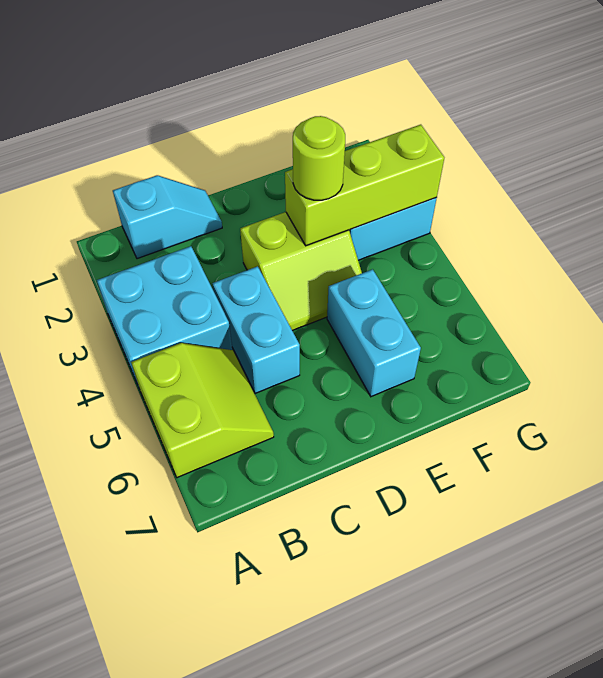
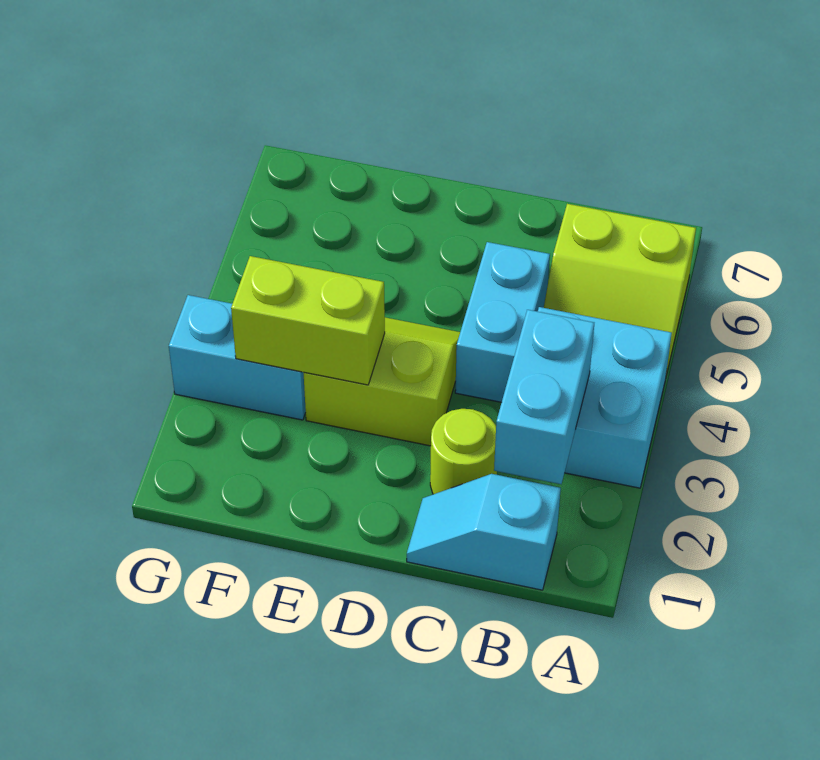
lime 2x2 slope [131,343,274,478] -> lime 2x2 slope turned to [544,204,696,375]
lime 1x3 brick [285,125,444,246] -> lime 1x2 brick [231,256,385,385]
lime 1x1 round brick [293,116,345,200] -> lime 1x1 round brick moved to [430,409,497,494]
cyan 1x2 brick [327,269,421,397] -> cyan 1x2 brick moved to [494,310,594,484]

